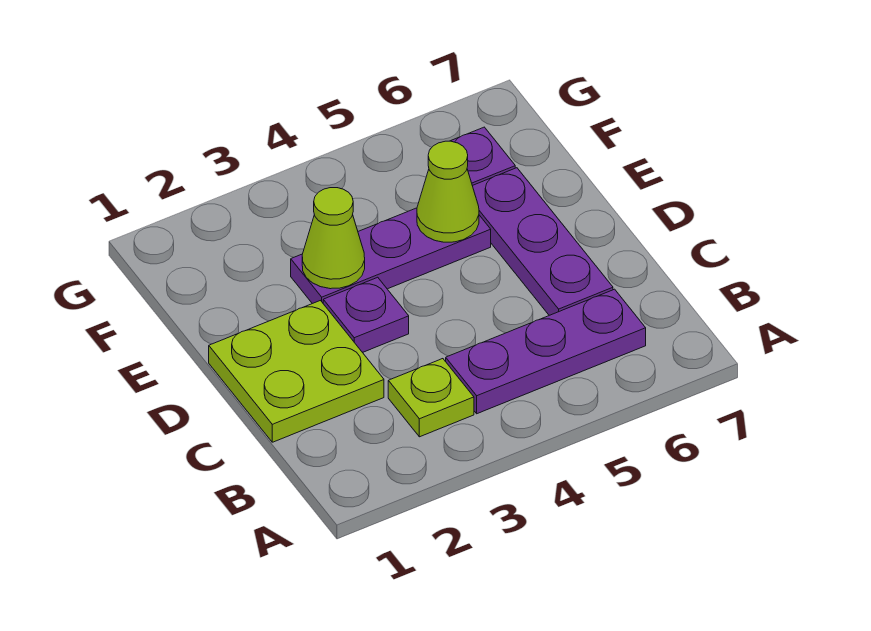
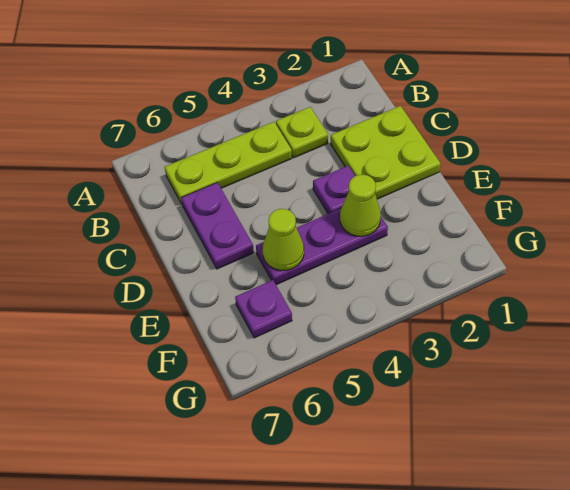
purple 1x3 plate [446,289,646,414] -> lime 1x3 plate [165,122,292,204]
purple 1x3 plate [473,168,613,315] -> purple 1x2 plate [181,182,254,269]

